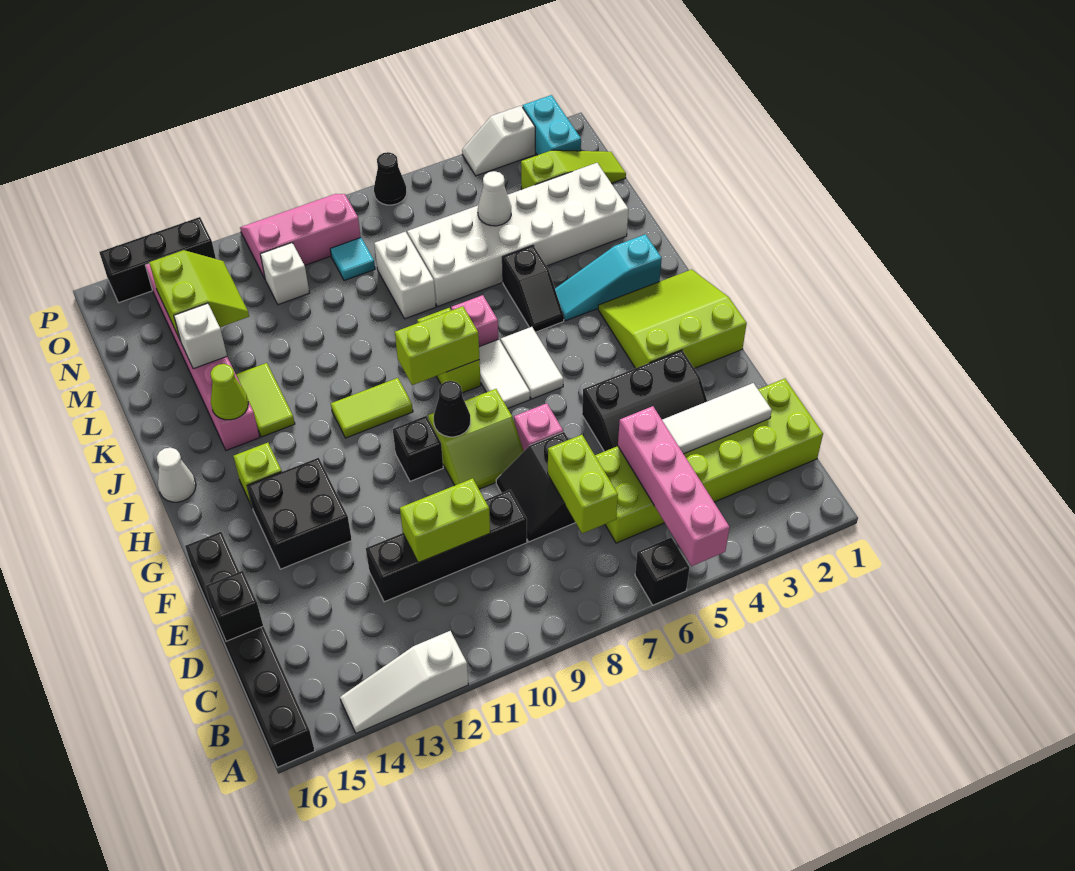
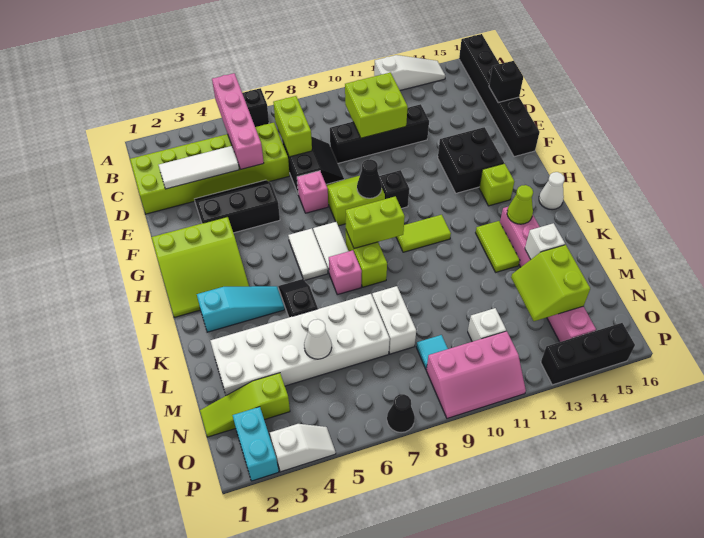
lime 1x2 brick [400,478,490,563] -> lime 2x2 brick [345,73,408,138]

